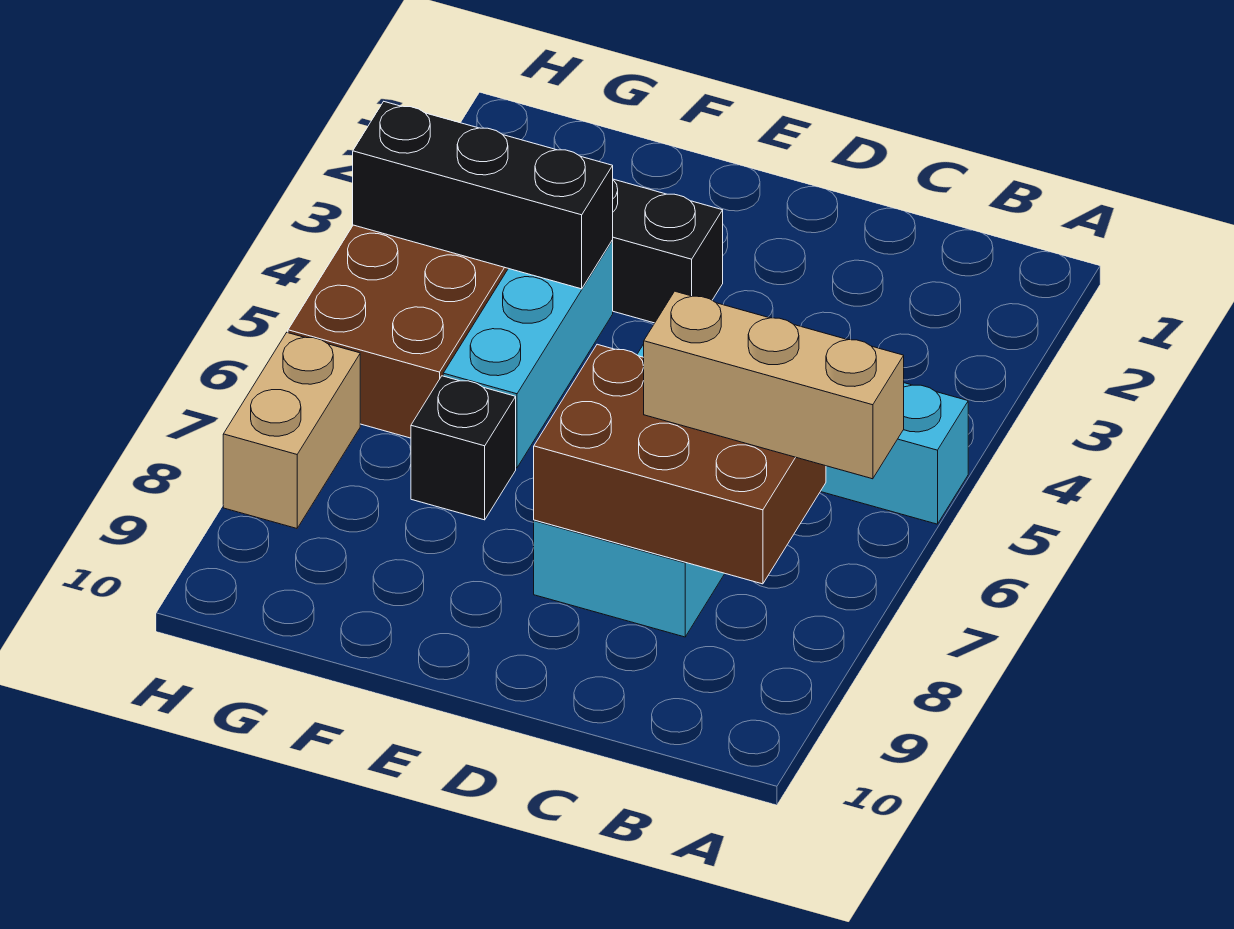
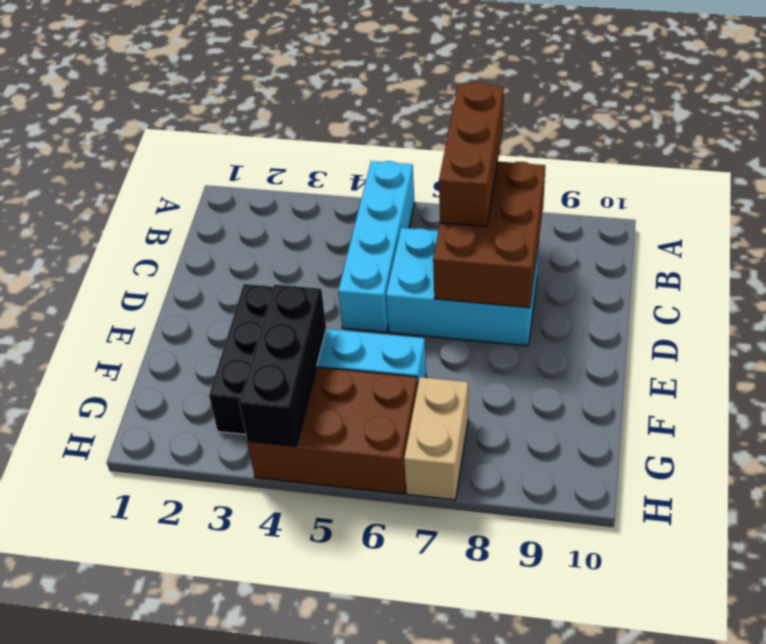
tan 1x3 brick [644,291,904,479] -> brown 1x3 brick [439,82,504,227]
black 1x1 brick [411,376,516,520] -> none
tan 1x2 brick [223,333,360,528] -> tan 1x2 brick turned to [404,377,468,500]

